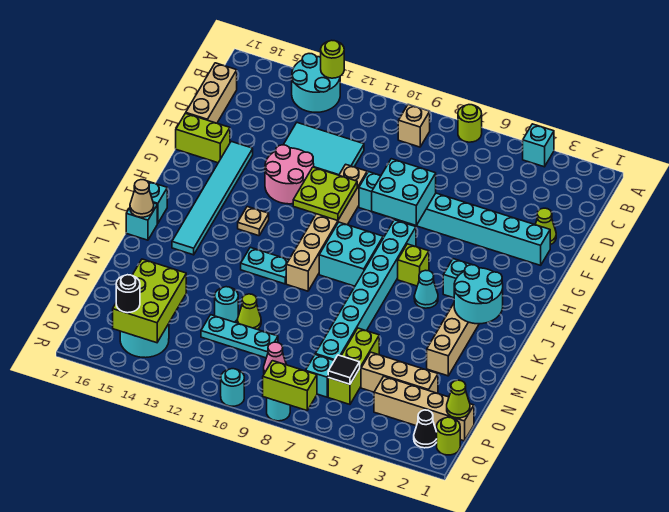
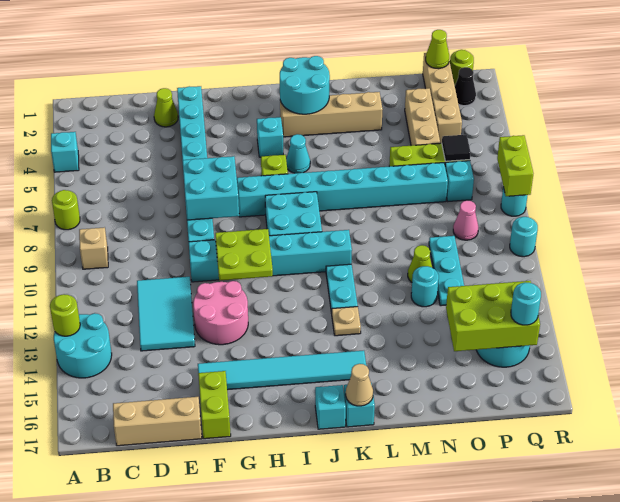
tan 1x6 brick [286,164,368,291] -> cyan 1x6 brick [189,230,352,282]
tan 1x1 plate [238,207,269,236] -> tan 1x1 plate moved to [332,307,361,336]
black 1x1 round brick [116,275,140,313] -> cyan 1x1 round brick [511,282,541,325]

